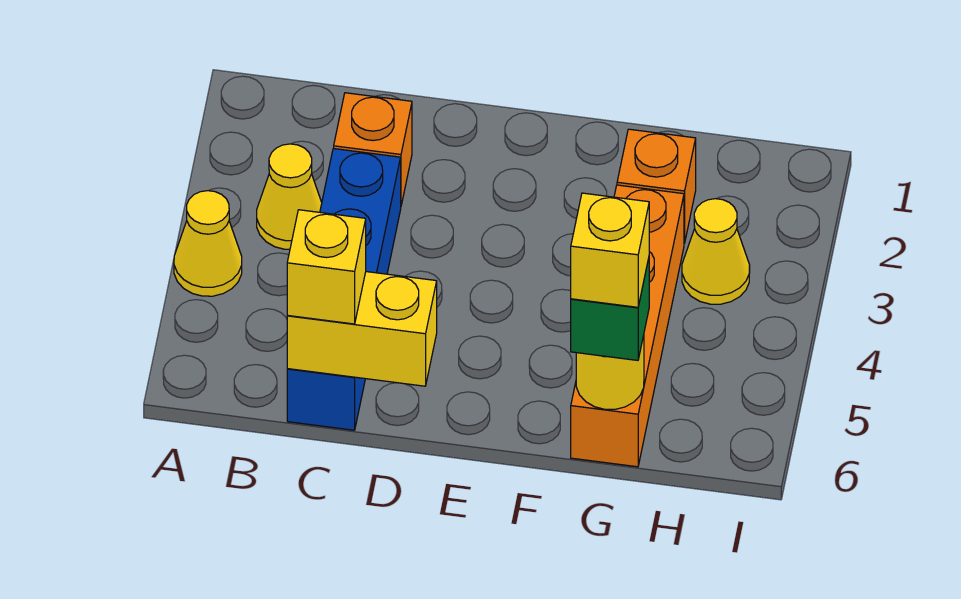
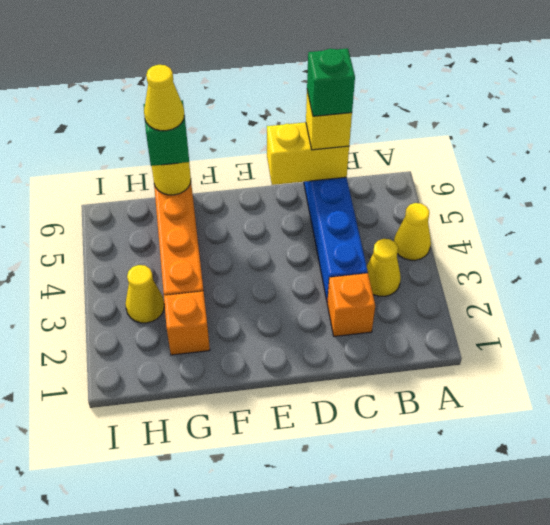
none -> green 1x1 brick [307,48,355,116]
yellow 1x1 brick [571,193,649,307] -> yellow 1x1 cone [144,65,184,131]

